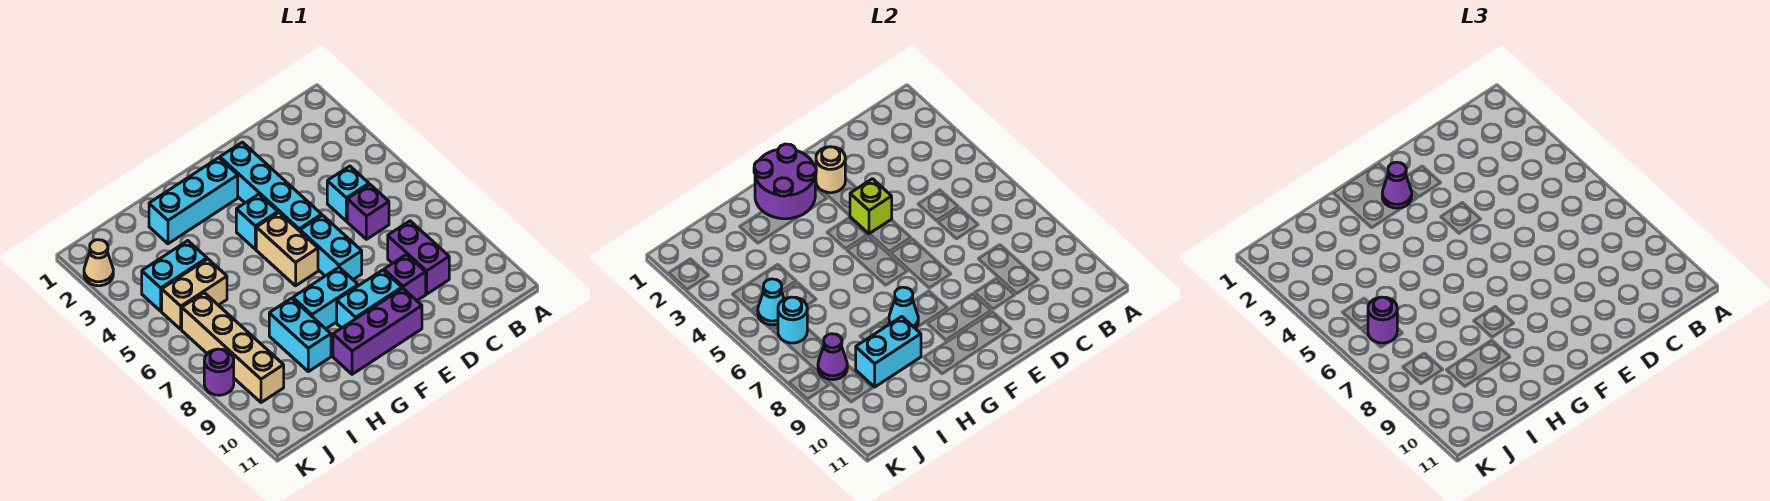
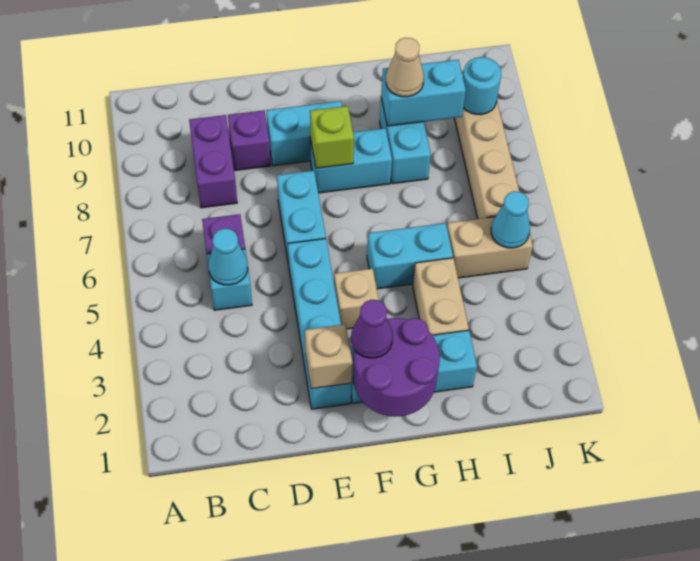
tan 1x1 round brick [816,147,845,193] -> tan 1x1 brick [305,324,352,389]
lime 1x1 brick [850,179,892,234] -> lime 1x1 brick moved to [310,106,354,168]
purple 1x3 brick [333,288,422,374] -> none
cyan 1x1 brick [236,194,278,249] -> tan 1x1 brick [334,268,379,329]
tan 1x2 brick [256,213,318,286] -> tan 1x2 brick moved to [413,258,469,335]
cyan 1x1 cone [889,287,918,328] -> cyan 1x1 cone moved to [208,228,248,285]
cyan 1x2 brick [142,241,207,311] -> cyan 1x2 brick moved to [367,223,453,289]
cyan 1x1 round brick [778,297,807,343] -> cyan 1x1 round brick moved to [463,57,501,115]
purple 1x1 round brick [1368,297,1397,343] -> none
purple 1x1 cone [818,334,847,380] -> none
tan 1x1 cone [84,240,113,286] -> tan 1x1 cone moved to [386,38,424,97]
purple 1x1 round brick [204,349,234,395] -> none

